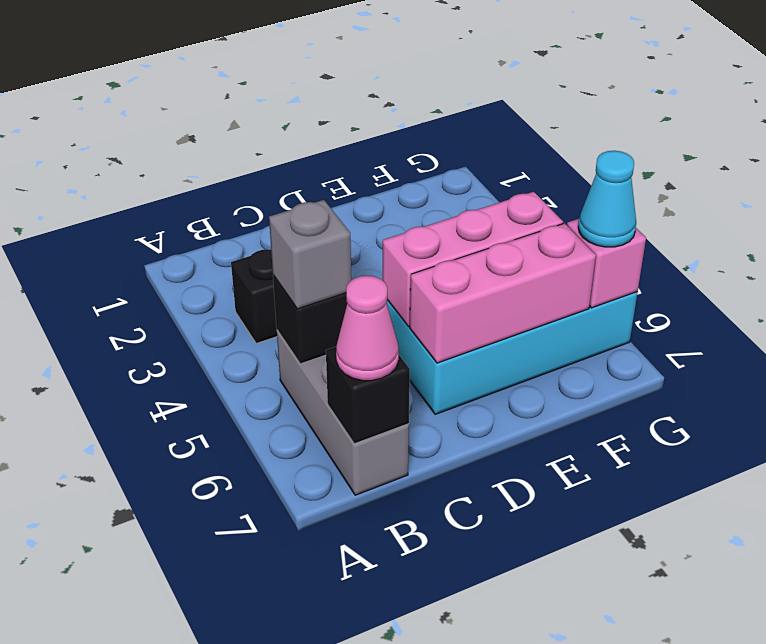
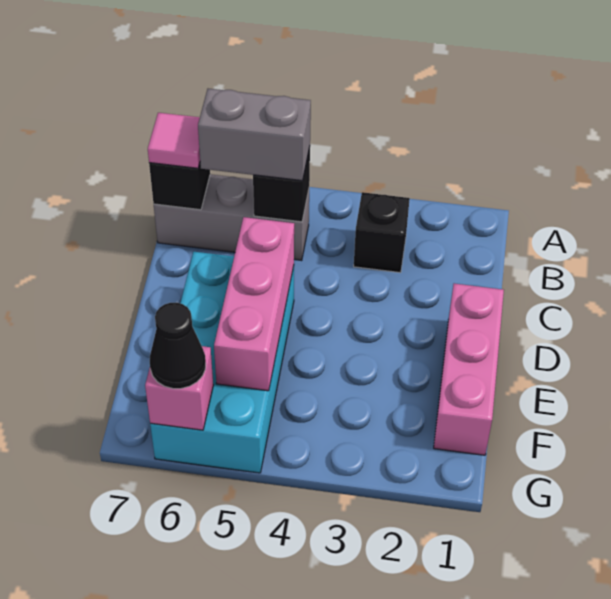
grey 1x1 brick [269,200,351,309] -> grey 1x2 brick [198,89,311,181]
pink 1x1 cone [336,276,399,381] -> pink 1x1 tile [148,113,200,168]
pink 1x3 brick [410,223,596,363] -> pink 1x3 brick moved to [434,284,504,455]
cyan 1x1 cone [578,151,636,247] -> black 1x1 cone [150,303,206,389]

